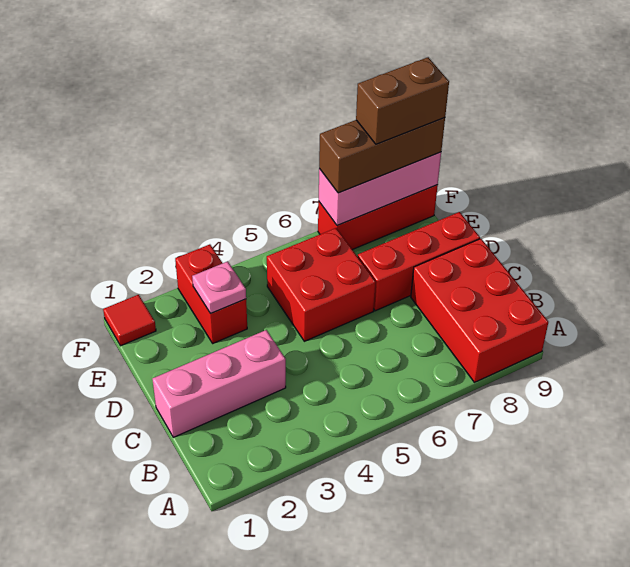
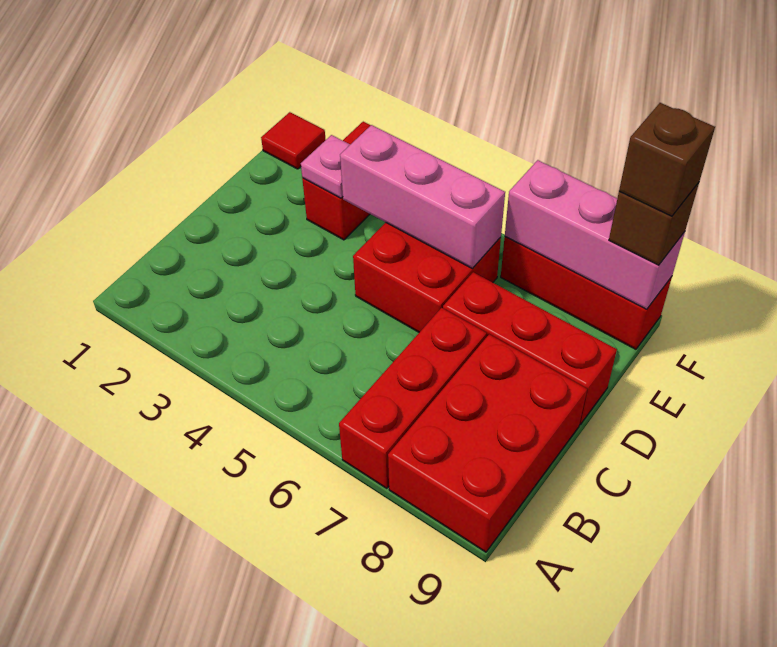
none -> red 1x3 brick [339,308,487,488]
pink 1x3 brick [152,330,286,437] -> pink 1x3 brick moved to [340,125,505,269]
brown 1x3 brick [319,118,445,193] -> brown 1x1 brick [609,183,699,265]
brown 1x2 brick [356,57,449,144] -> brown 1x1 brick [619,103,715,216]

